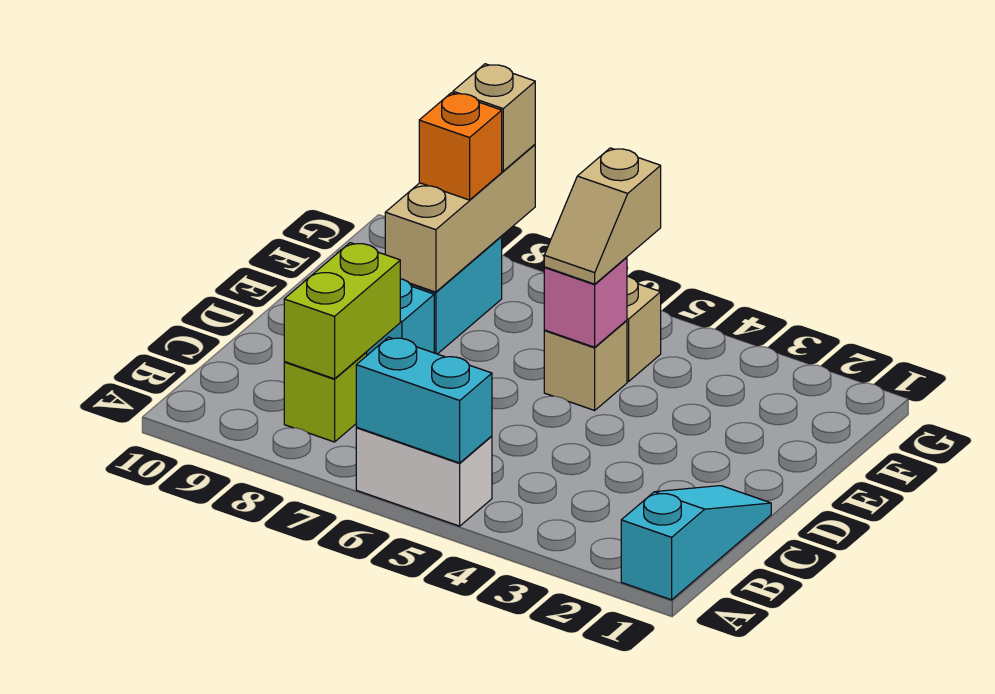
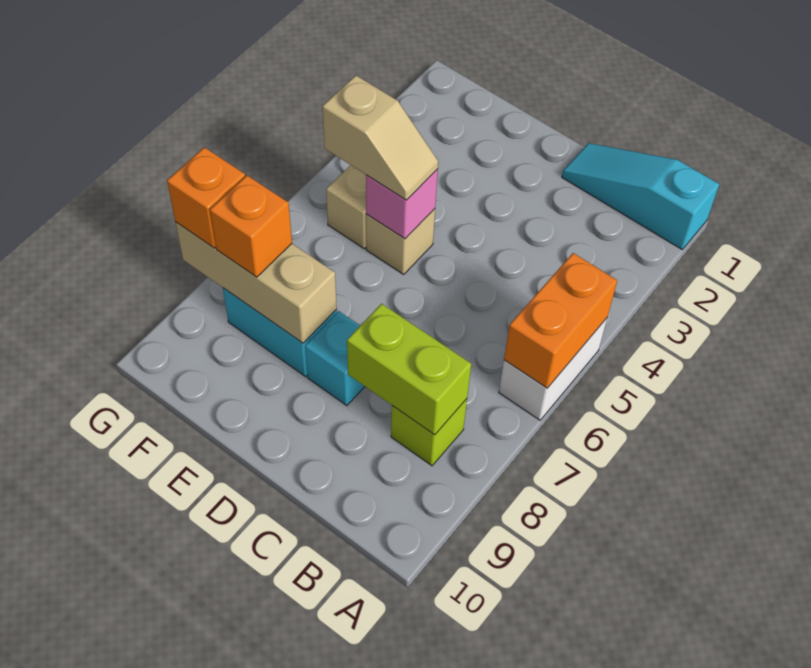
cyan 1x2 brick [356,337,492,463] -> orange 1x2 brick [504,253,617,388]
tan 1x1 brick [453,64,535,171] -> orange 1x1 brick [167,147,245,248]

